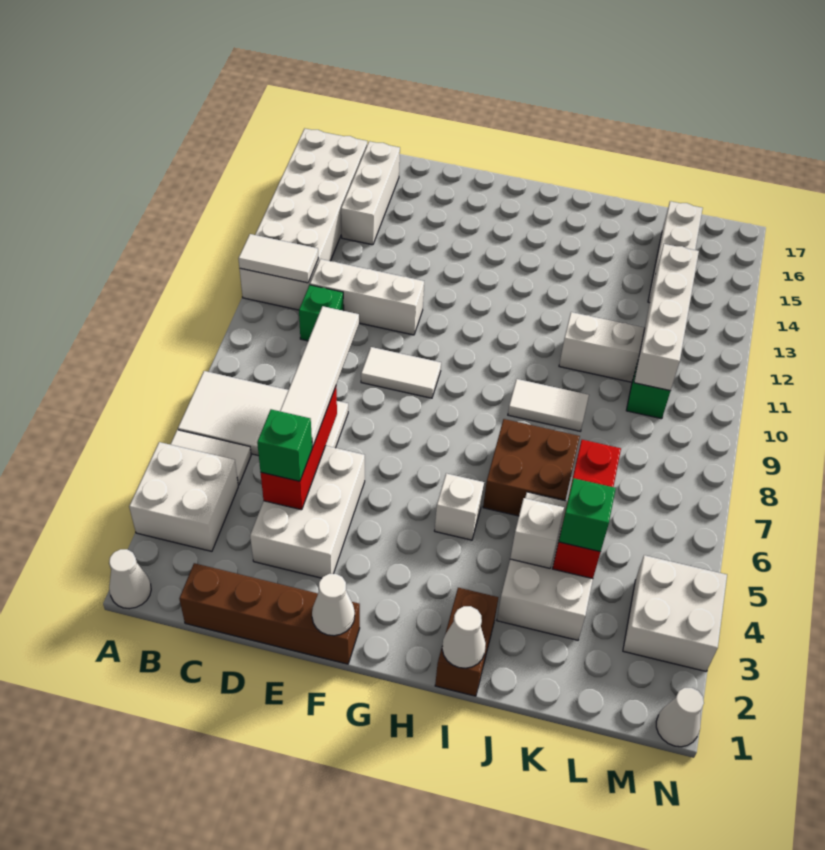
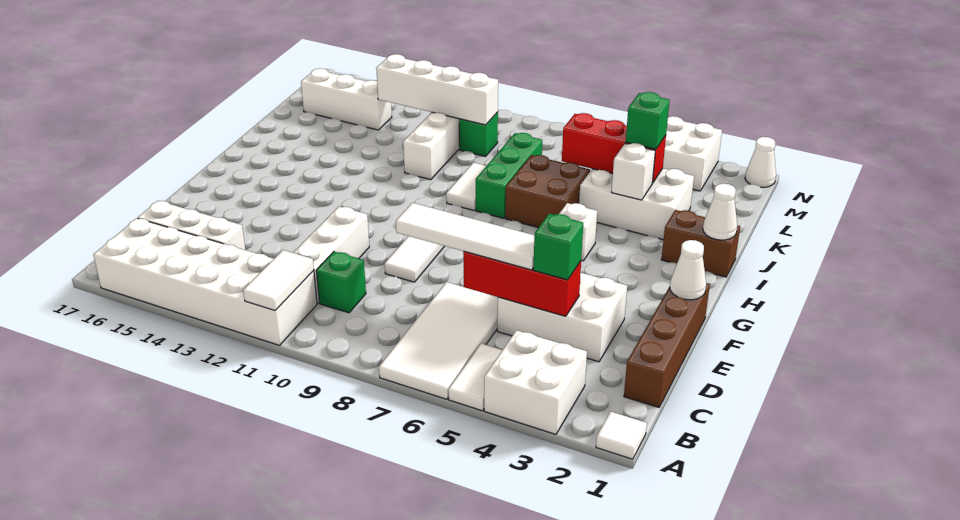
white 1x1 cone [109,549,151,609] -> white 1x1 tile [596,412,647,459]
none -> green 1x3 brick [476,133,542,218]

